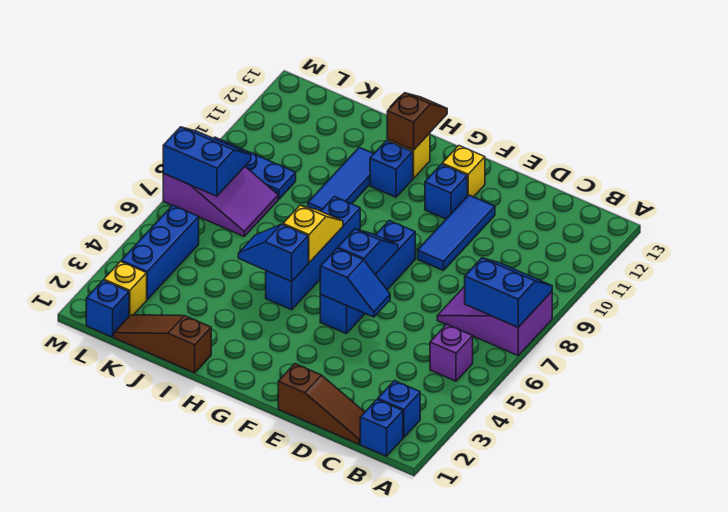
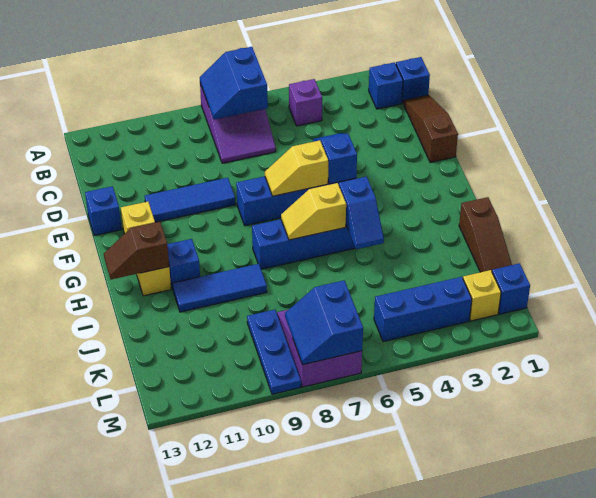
blue 1x2 slope [338,229,398,274] -> yellow 1x2 slope [265,140,328,196]
blue 1x1 brick [425,164,467,219] -> blue 1x1 brick moved to [85,186,121,236]

